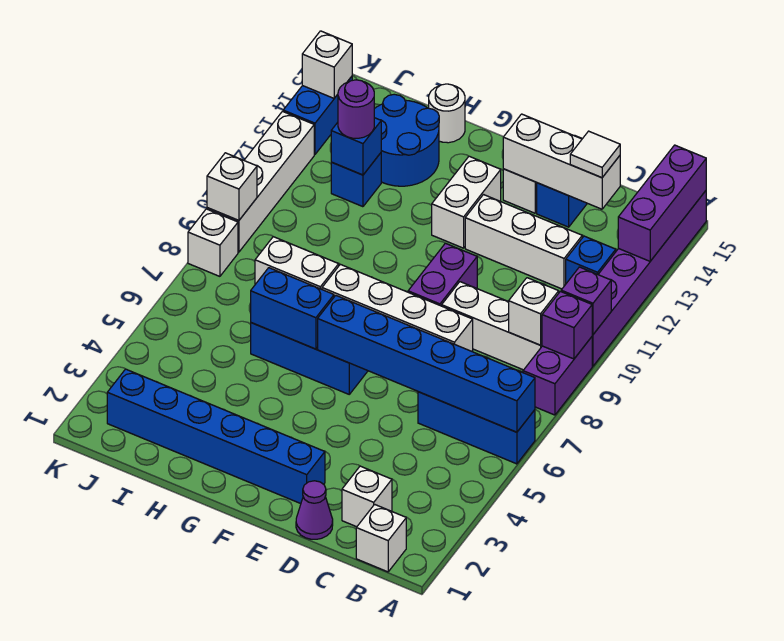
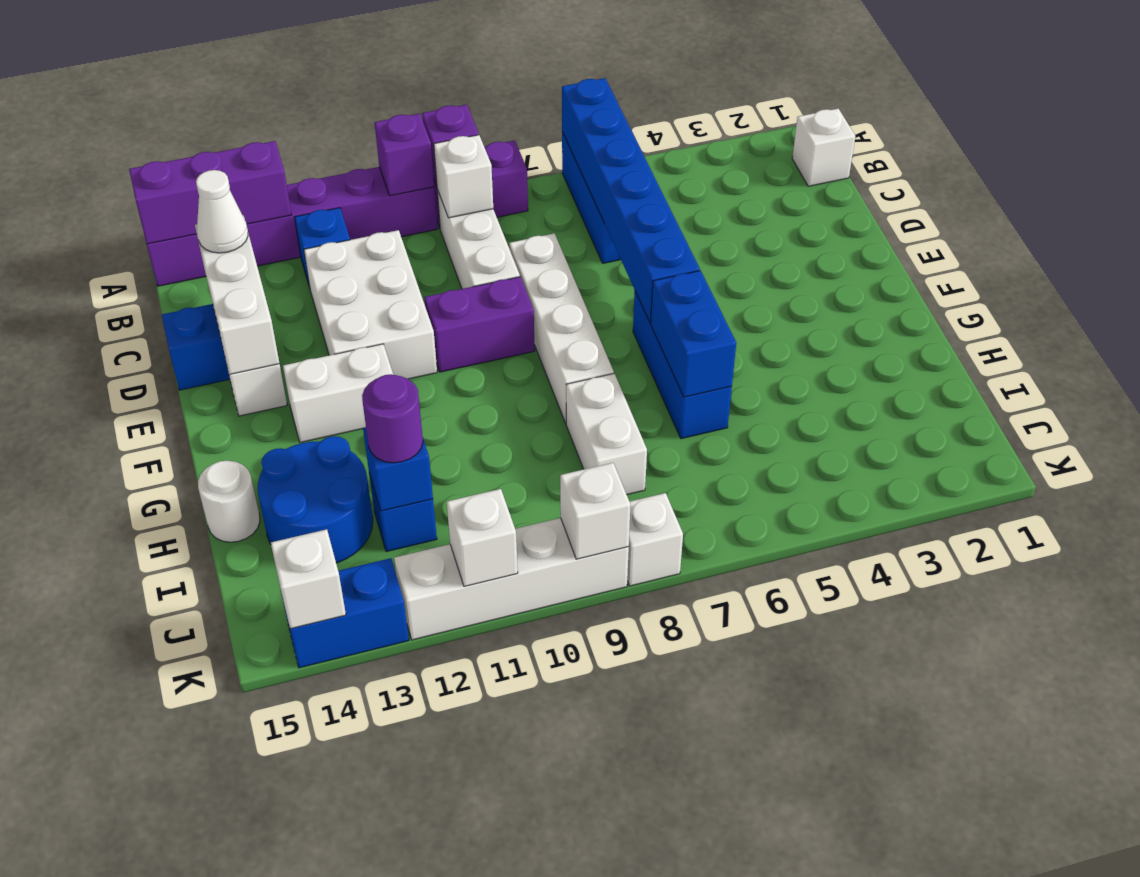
white 1x1 brick [342,466,392,527] -> white 1x1 brick moved to [447,489,518,586]
white 1x3 brick [465,195,582,289] -> white 2x3 brick [304,230,437,379]
white 1x1 tile [570,131,620,178] -> white 1x1 cone [196,170,248,253]
purple 1x1 cone [296,481,333,539] -> none
blue 1x6 brick [107,369,325,504] -> none

